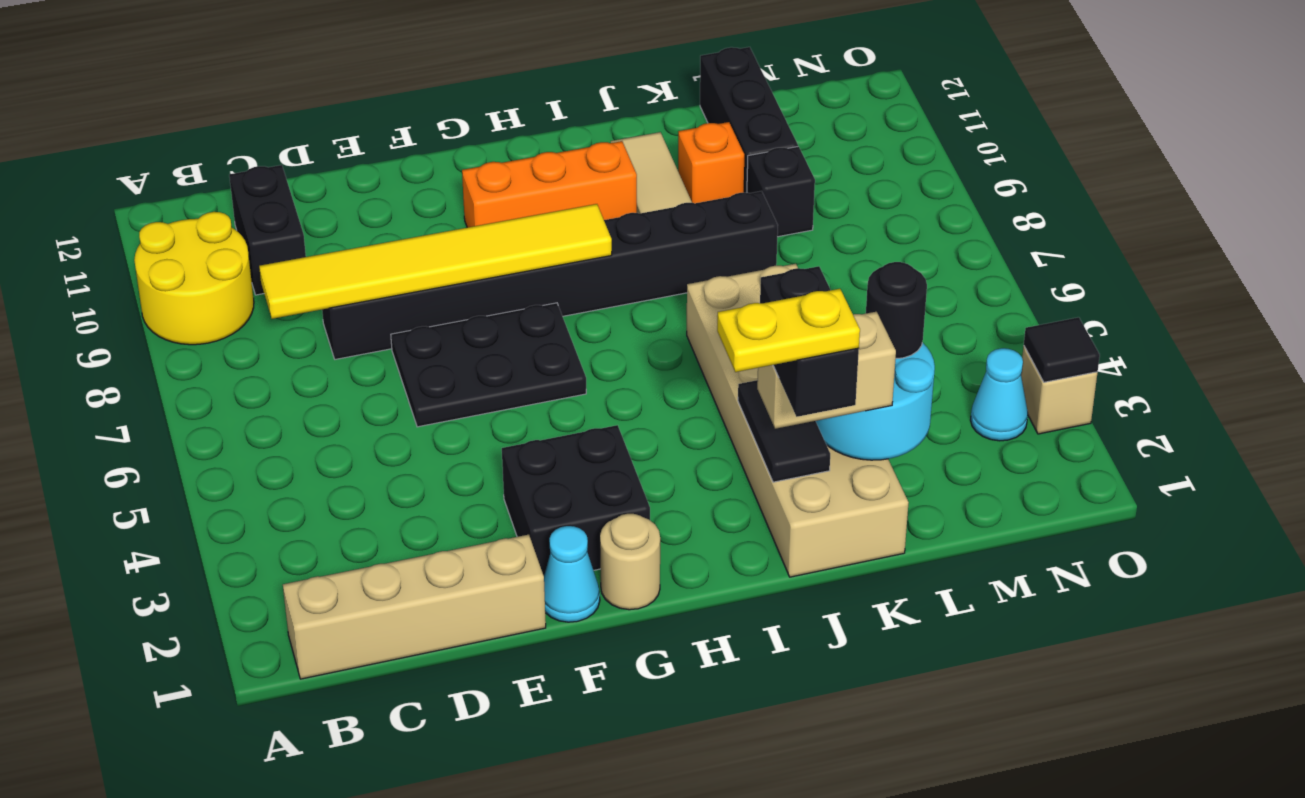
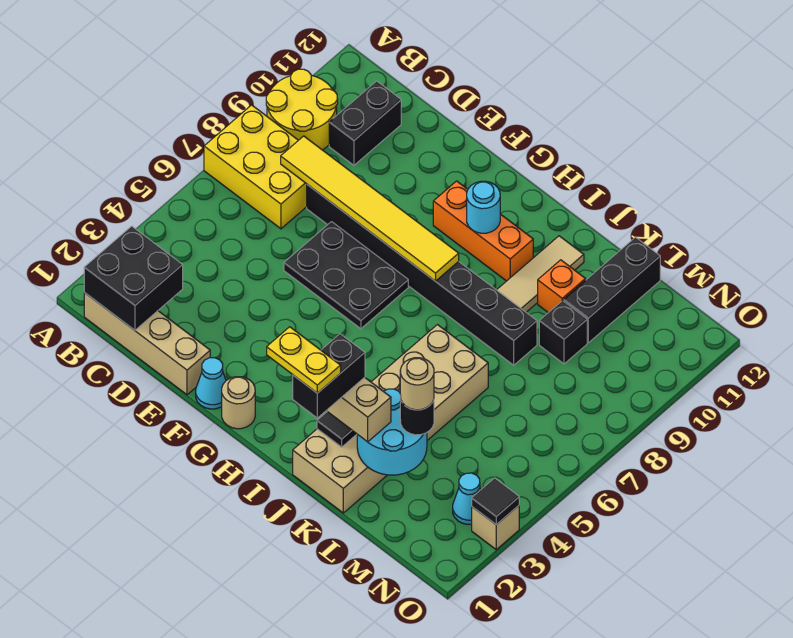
none -> yellow 2x3 brick [204,105,307,229]
black 2x2 brick [502,425,650,576] -> black 2x2 brick moved to [84,226,183,330]
none -> cyan 1x1 round brick [467,181,500,233]
none -> tan 1x1 round brick [400,358,434,410]

